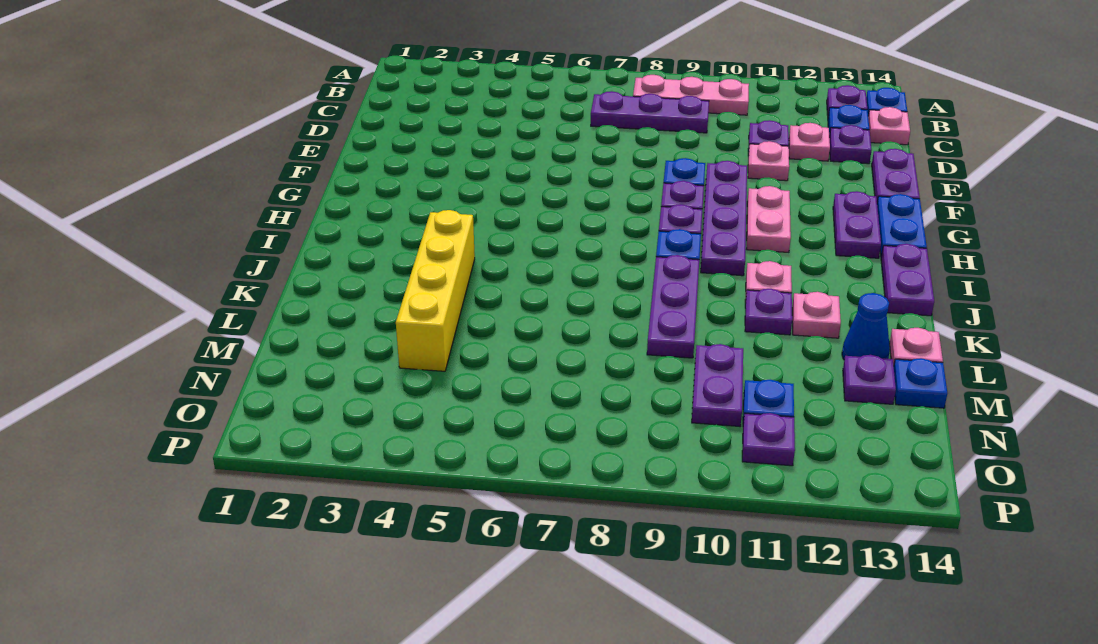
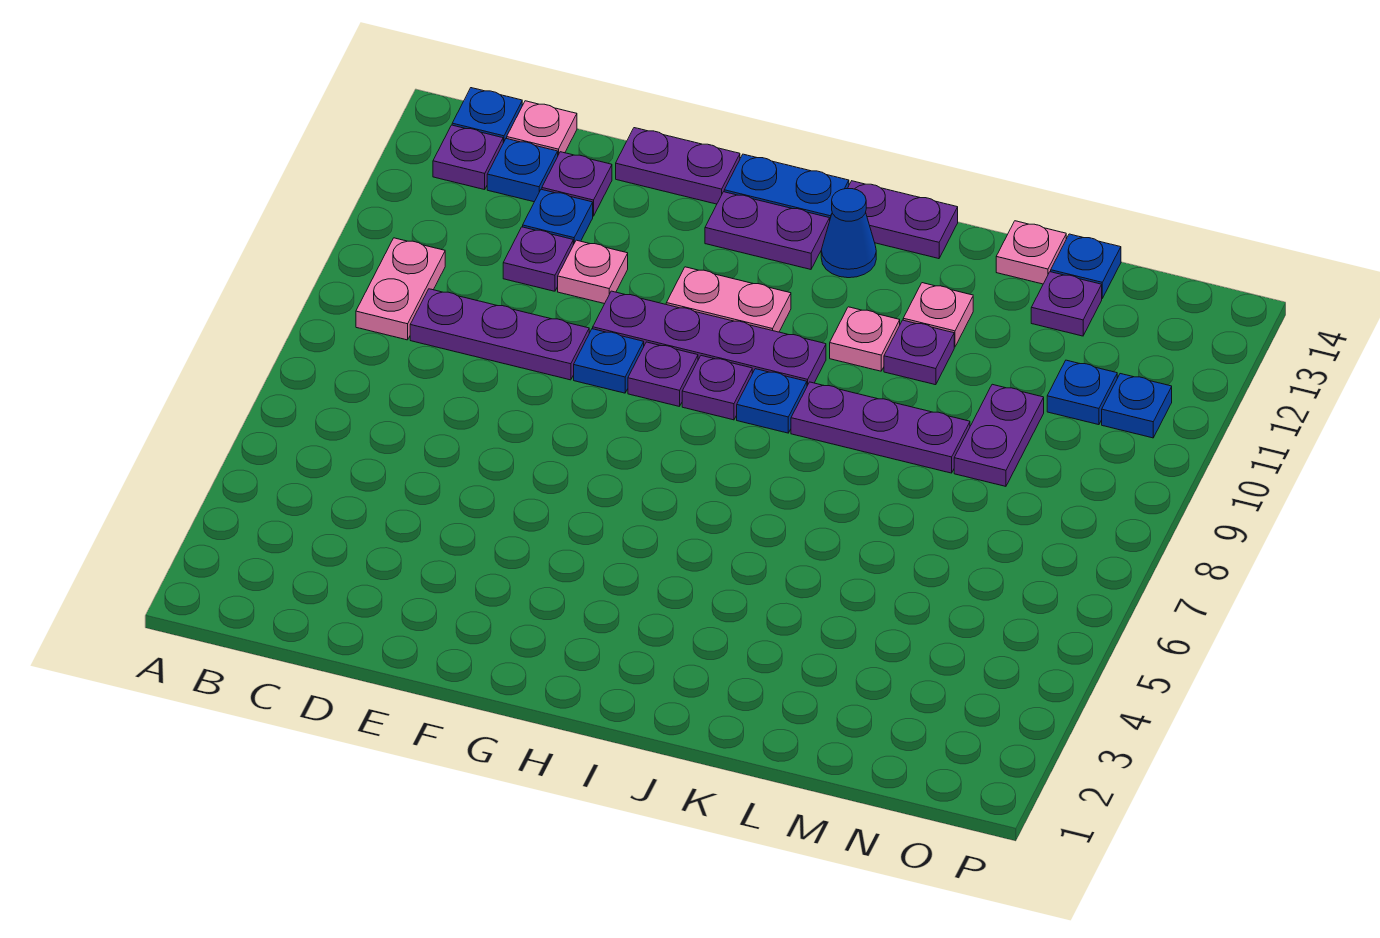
pink 1x3 plate [633,75,749,115] -> pink 1x2 plate [356,238,445,340]
purple 1x3 plate [591,91,709,133] -> purple 1x3 plate turned to [410,289,589,380]
pink 1x1 plate [789,123,830,161] -> blue 1x1 plate [523,189,593,245]
yellow 1x4 brick [396,210,475,371] -> none
blue 1x1 cone [842,293,890,359] -> blue 1x1 cone moved to [821,189,876,278]
purple 1x2 plate [692,344,743,426] -> purple 1x2 plate turned to [954,384,1044,486]
purple 1x1 plate [742,413,795,466] -> blue 1x1 plate [1102,374,1172,438]

